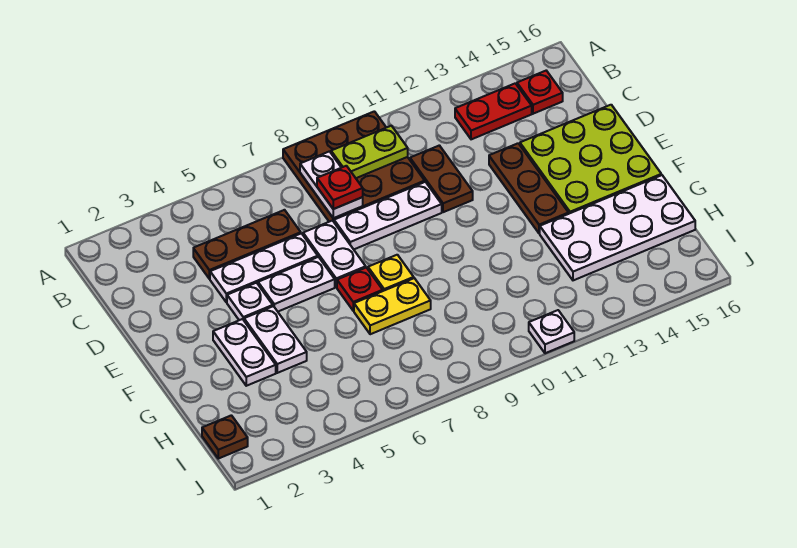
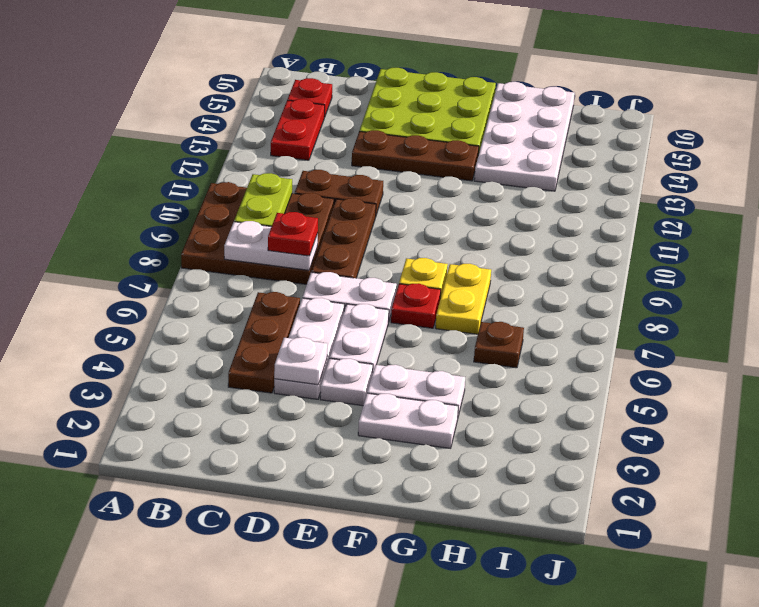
white 1x3 plate [334,182,442,249] -> brown 1x3 plate [311,198,376,278]
brown 1x1 plate [202,415,248,459] -> brown 1x1 plate moved to [474,322,524,368]
white 1x1 plate [529,310,574,353] -> white 1x1 plate moved to [274,337,327,385]

